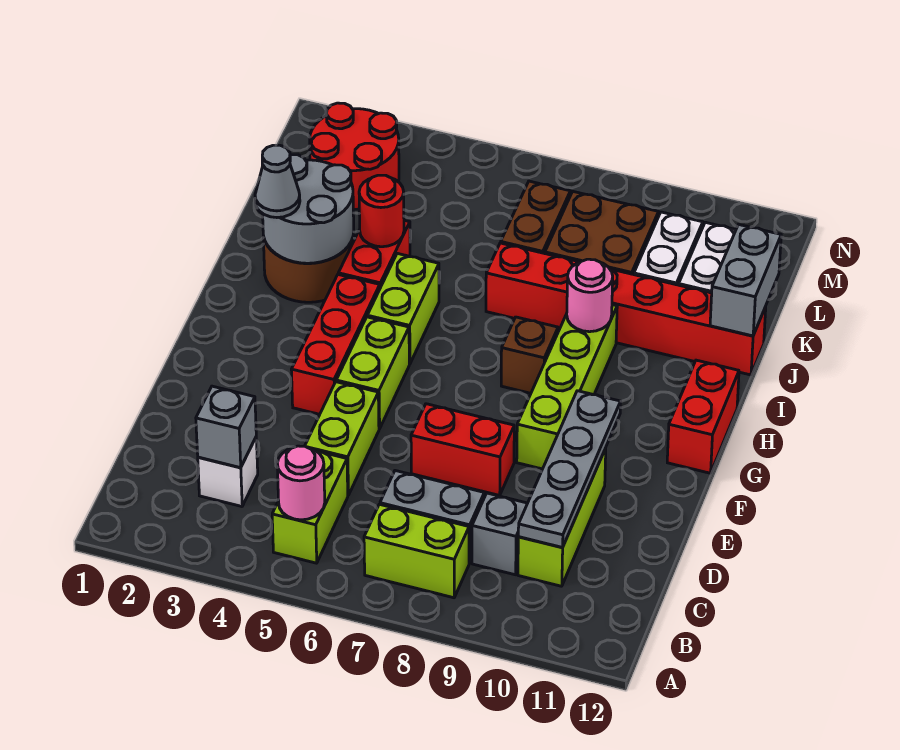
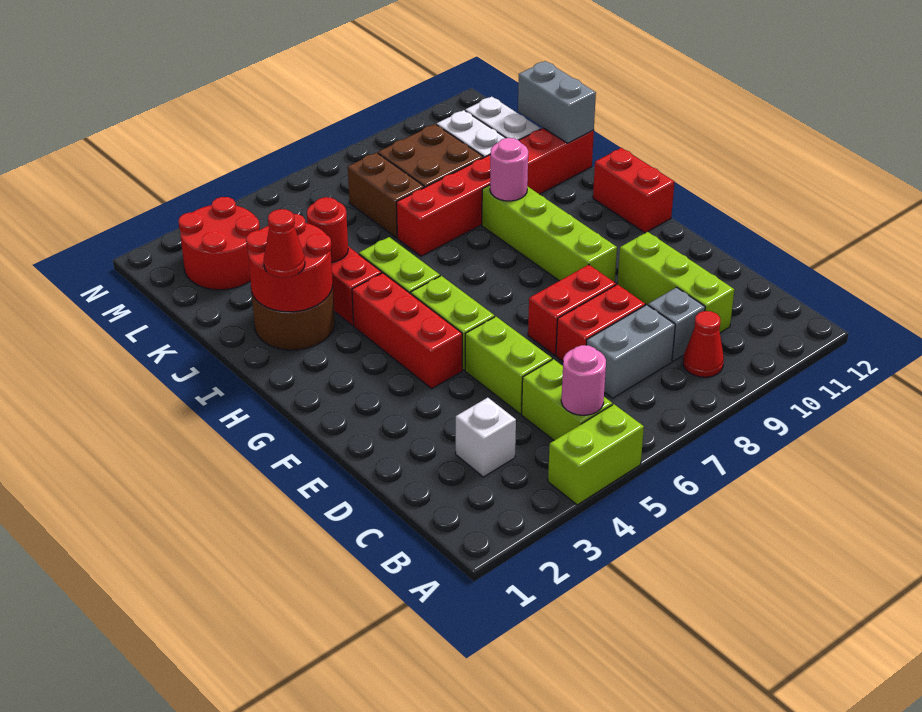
lime 1x2 brick [364,504,469,598] -> lime 1x2 brick moved to [548,404,644,505]
none -> red 1x1 cone [683,311,724,377]
grey 1x1 brick [196,386,256,468] -> none
grey 1x4 plate [518,391,621,547] -> none
none -> red 1x2 brick [556,284,645,361]
brown 1x1 brick [501,317,558,393] -> none
grey 2x2 round brick [263,155,354,263] -> red 2x2 round brick [246,214,333,312]
grey 1x1 cone [255,145,300,218] -> red 1x1 cone [264,209,305,278]

